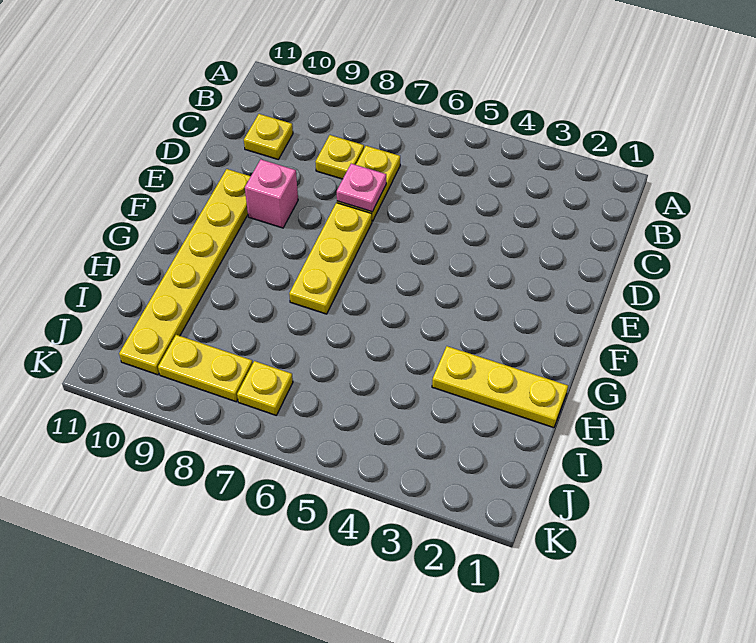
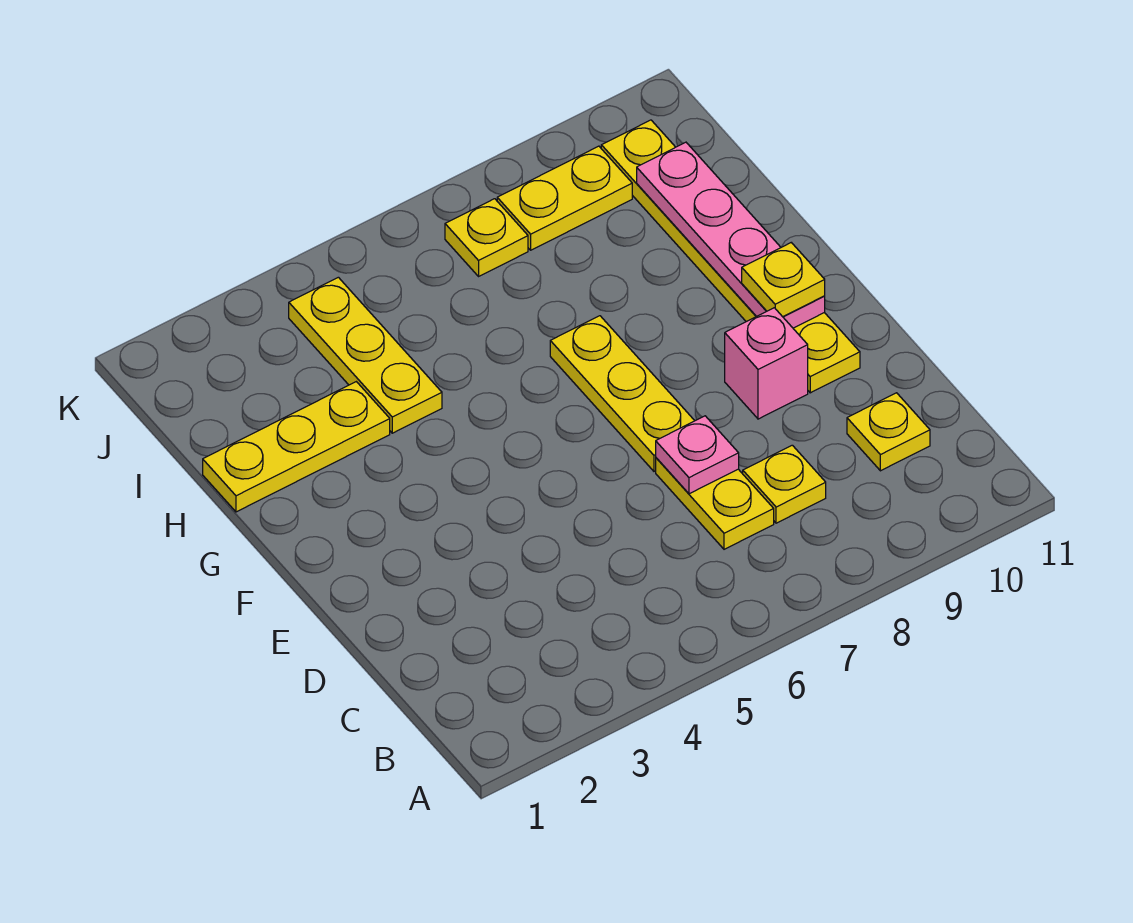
none -> pink 1x4 plate [637,142,825,328]
none -> yellow 1x1 plate [742,243,825,317]
none -> yellow 1x3 plate [289,277,442,433]

